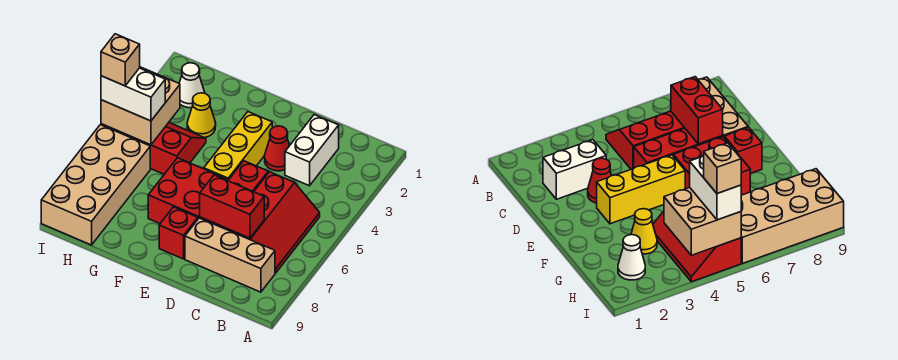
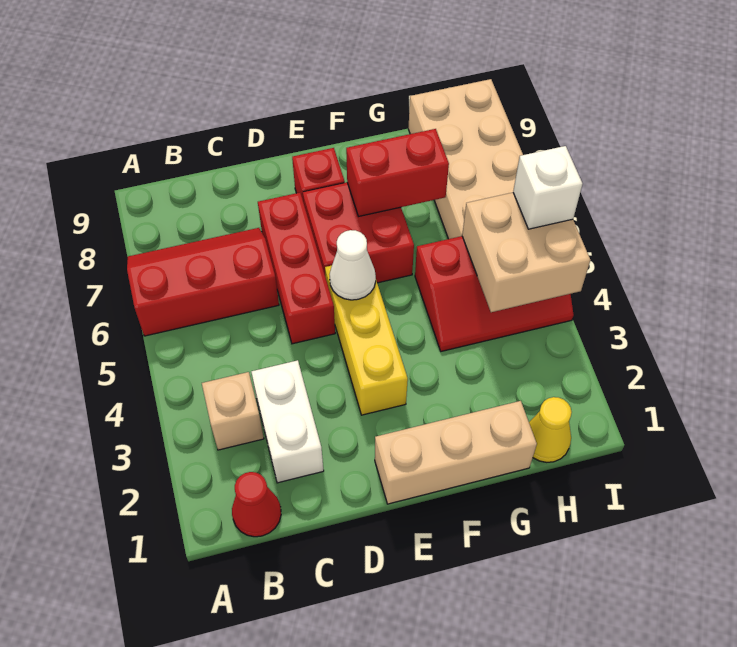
red 2x3 slope [226,172,320,273] -> red 2x3 slope turned to [127,228,279,336]
tan 1x3 brick [185,218,275,292] -> tan 1x3 brick moved to [375,401,537,504]
red 1x2 brick [200,175,264,238] -> red 1x2 brick moved to [346,129,449,216]
red 1x1 cone [265,126,290,171] -> red 1x1 cone moved to [232,472,281,537]
yellow 1x1 cone [187,93,216,138] -> yellow 1x1 cone moved to [529,397,572,462]
white 1x1 cone [179,63,205,108] -> white 1x1 cone moved to [329,230,376,300]
white 1x2 brick [101,68,165,121] -> white 1x1 brick [513,146,582,229]
tan 1x1 brick [101,34,140,86] -> tan 1x1 brick moved to [202,372,264,450]

